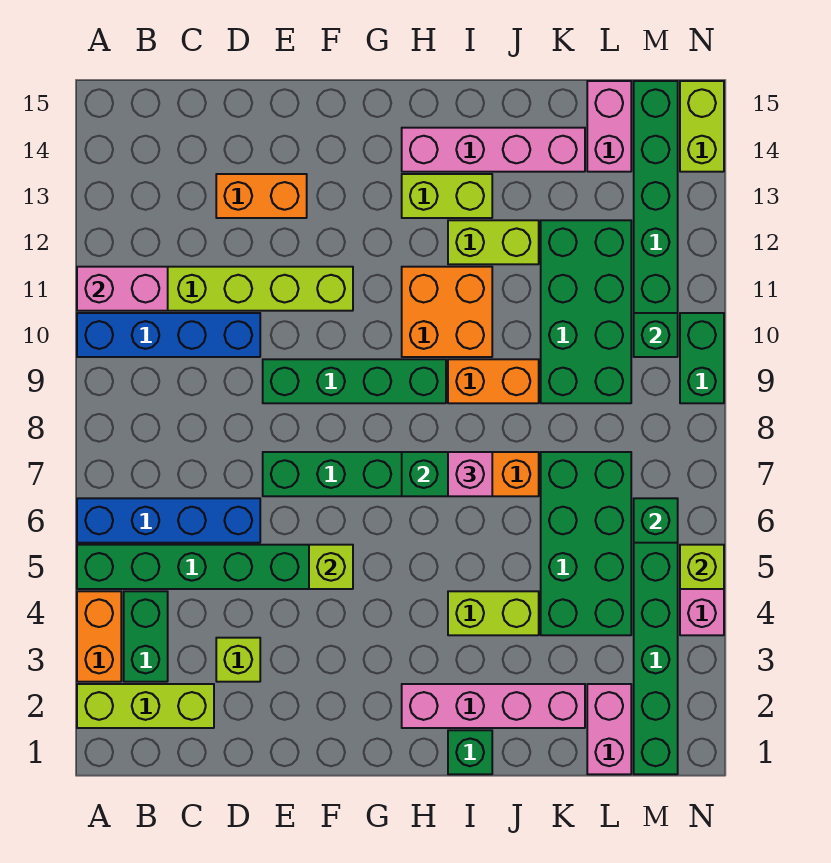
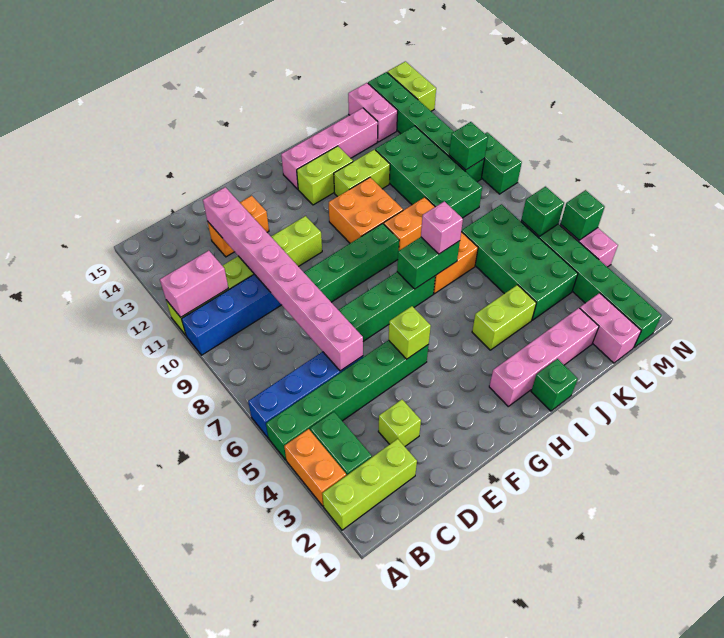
none -> pink 1x8 brick [203,187,363,371]
lime 1x1 brick [680,545,724,589] -> green 1x1 brick [561,190,605,240]

